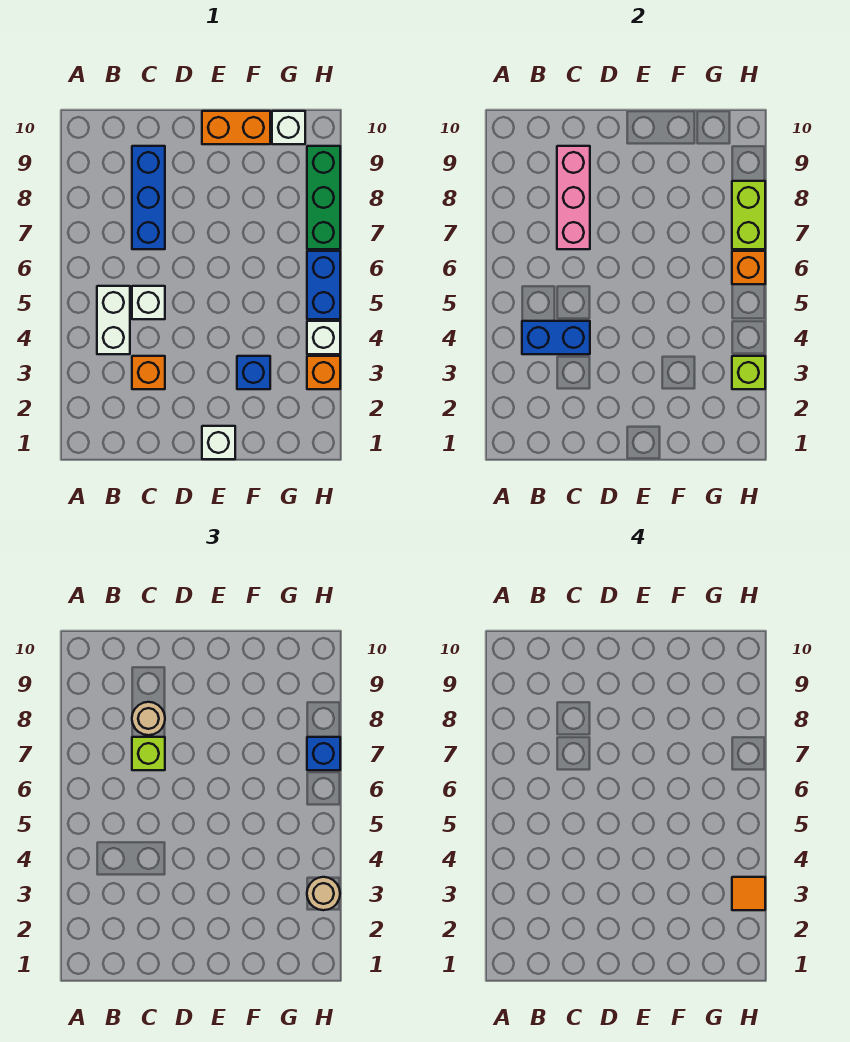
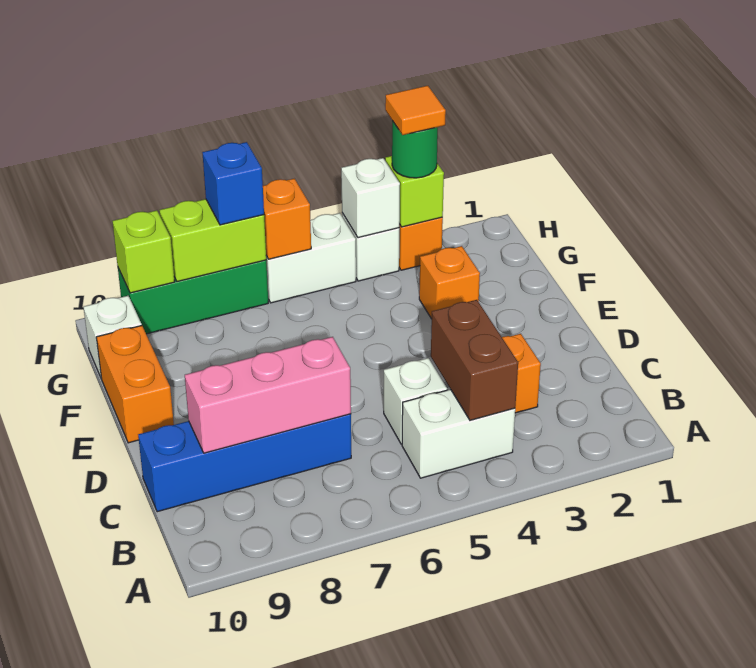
blue 1x2 brick [522,321,590,354] -> brown 1x2 brick [431,300,518,420]
blue 1x3 brick [132,146,165,249] -> blue 1x4 brick [138,414,351,512]
lime 1x1 brick [132,737,165,770] -> lime 1x1 brick moved to [113,210,175,293]
tan 1x1 round brick [132,702,165,735] -> none
white 1x1 brick [202,426,235,459] -> white 1x1 brick moved to [341,158,400,238]
blue 1x1 brick [237,356,270,389] -> orange 1x1 brick [419,246,480,319]
tan 1x1 round brick [307,877,340,910] -> green 1x1 round brick [392,121,438,178]
blue 1x2 brick [307,251,340,319] -> white 1x2 brick [266,213,356,303]

